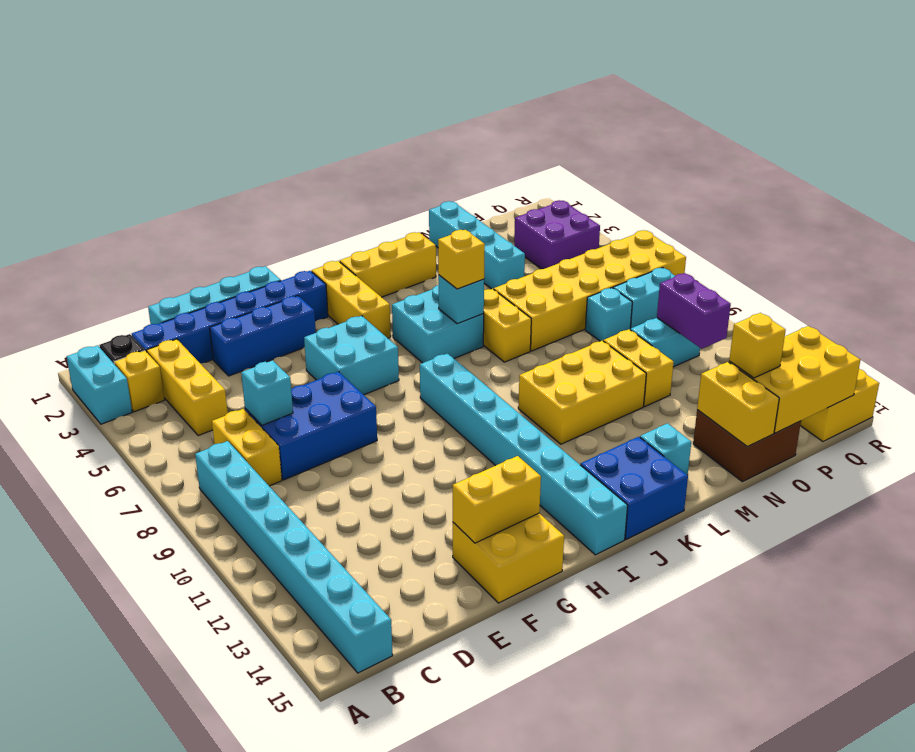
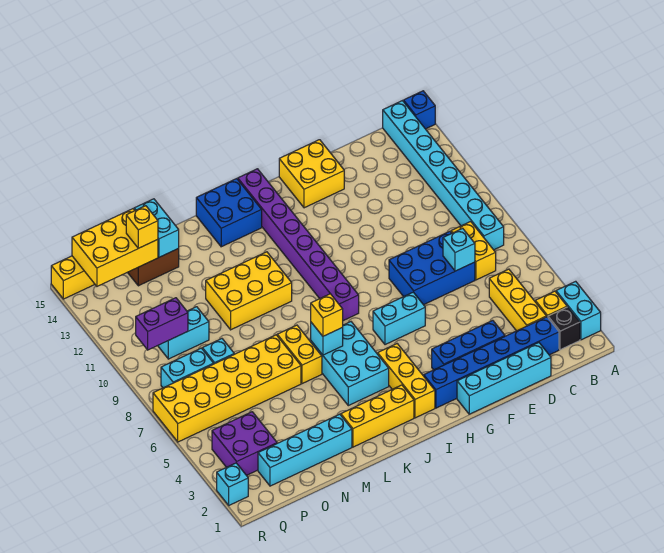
none -> blue 1x1 brick [404,91,435,129]
yellow 1x2 brick [453,456,541,543] -> none
cyan 2x2 brick [304,316,399,395] -> cyan 1x2 brick [373,292,425,345]
cyan 1x8 brick [420,353,628,555] -> purple 1x8 brick [238,169,359,321]
cyan 2x2 brick [392,285,484,363] -> cyan 2x3 brick [311,322,389,406]
cyan 1x1 brick [640,423,691,475] -> cyan 1x1 brick moved to [217,463,248,505]
cyan 1x4 brick [429,201,525,289] -> cyan 1x4 brick turned to [258,414,352,486]
yellow 1x2 brick [603,329,674,406] -> none
yellow 1x2 brick [697,362,779,447] -> cyan 1x2 brick [134,199,179,257]
purple 1x2 brick [657,273,731,349] -> purple 1x2 brick turned to [136,298,188,350]

